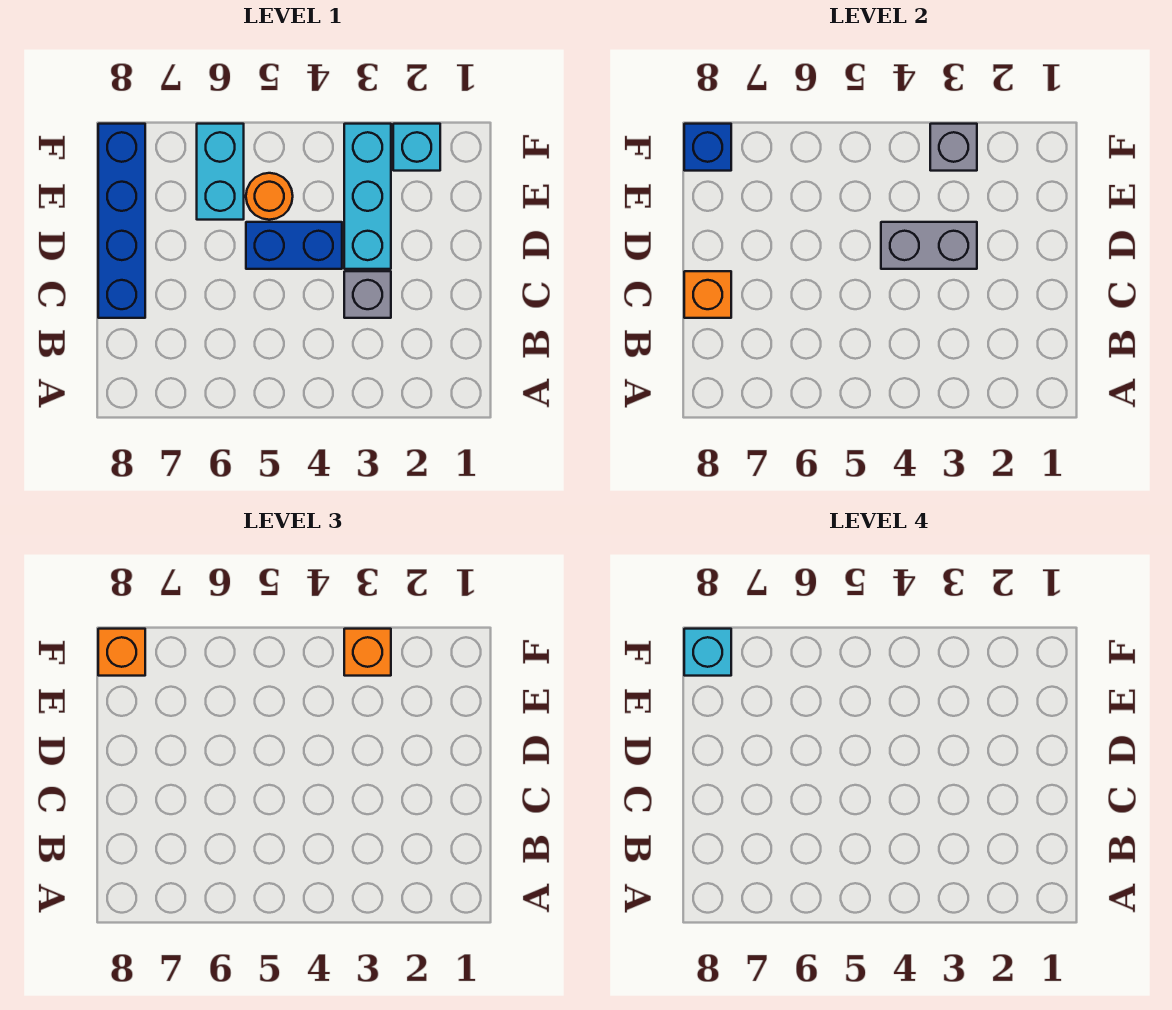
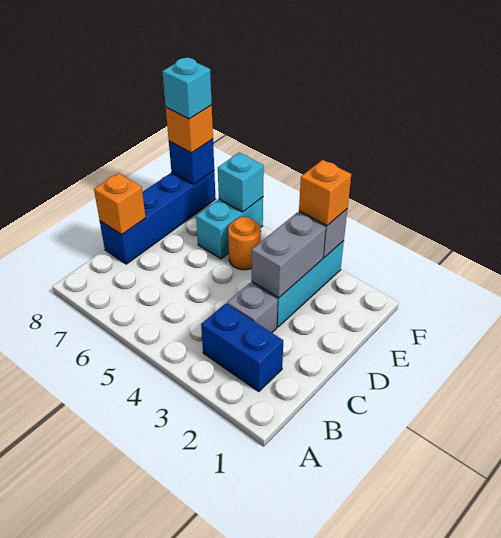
grey 1x2 brick [881,222,977,269] -> grey 1x2 brick turned to [252,212,326,298]
blue 1x2 brick [246,222,342,269] -> blue 1x2 brick moved to [201,303,283,392]
cyan 1x1 brick [393,124,440,171] -> cyan 1x1 brick moved to [218,153,264,212]

